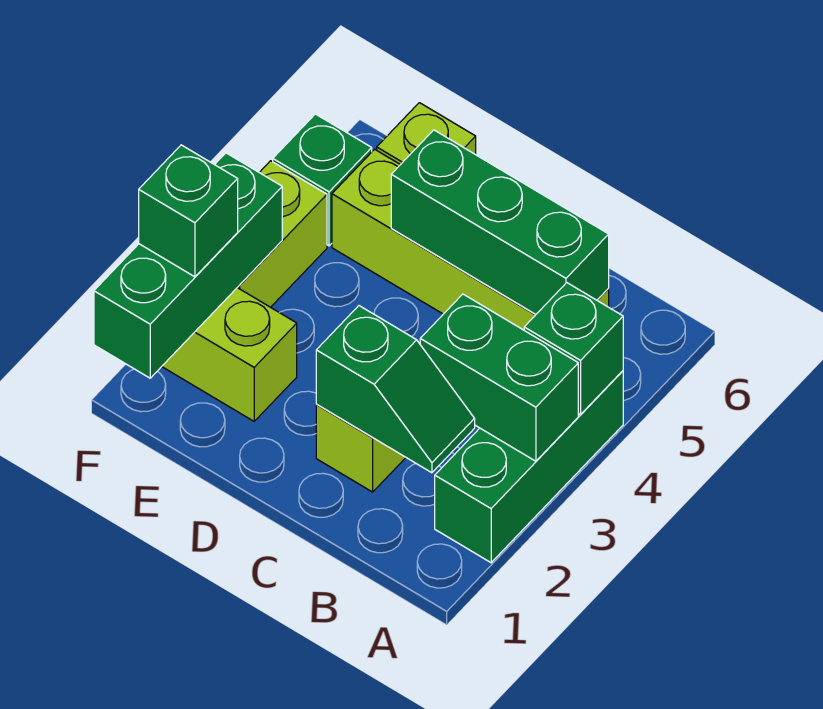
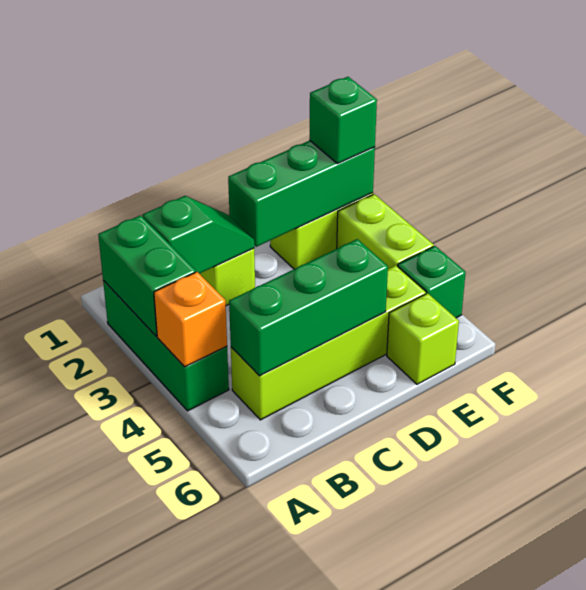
green 1x2 brick [420,294,578,461] -> green 1x2 brick turned to [98,215,196,336]
green 1x1 brick [524,283,623,414] -> orange 1x1 brick [154,272,227,367]
green 1x2 slope [316,306,475,473] -> green 1x2 slope turned to [143,196,254,274]
green 1x3 brick [94,153,282,378] -> green 1x3 brick turned to [228,141,375,247]

